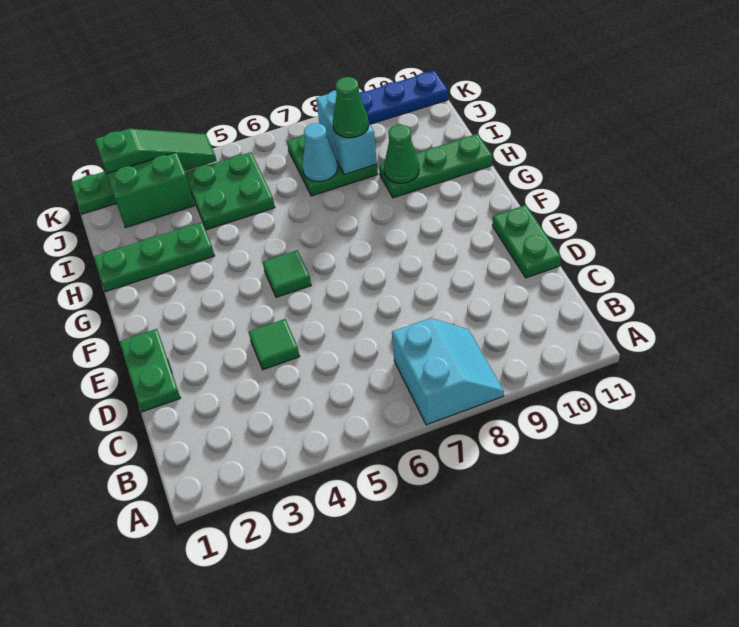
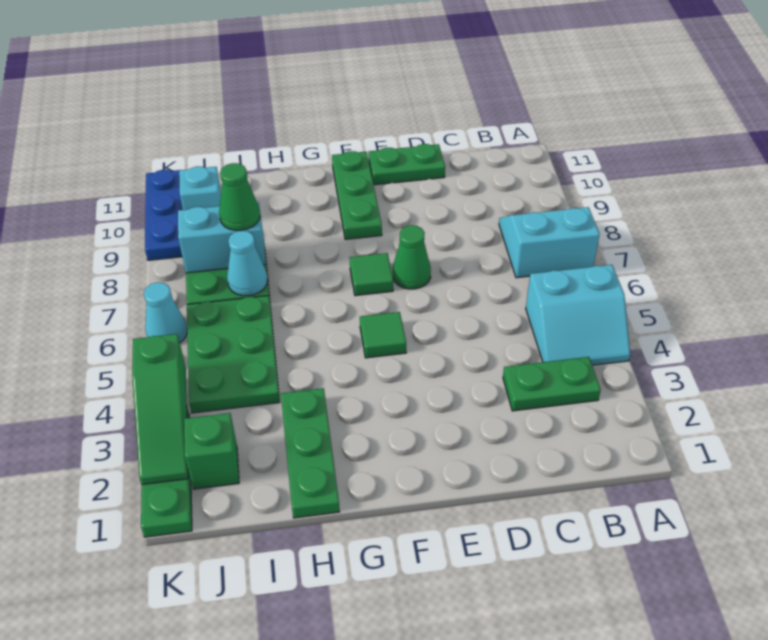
none -> cyan 2x2 slope [526,265,630,365]
green 1x2 plate [119,329,180,412] -> green 1x2 plate moved to [503,357,601,411]
green 1x1 tile [249,319,300,370] -> green 1x1 tile moved to [349,253,393,296]
green 1x3 plate [379,134,492,198] -> green 1x3 plate moved to [332,151,382,239]
green 1x1 cone [384,125,419,183] -> green 1x1 cone moved to [392,225,431,289]
green 2x2 plate [185,152,275,230] -> green 2x3 plate [187,295,280,413]
green 1x2 brick [107,152,194,228] -> green 1x1 brick [184,413,239,489]
none -> cyan 1x1 brick [179,166,221,210]
green 1x3 slope [95,129,217,173] -> green 1x3 slope turned to [132,334,188,485]
none -> cyan 1x1 cone [144,282,187,343]

